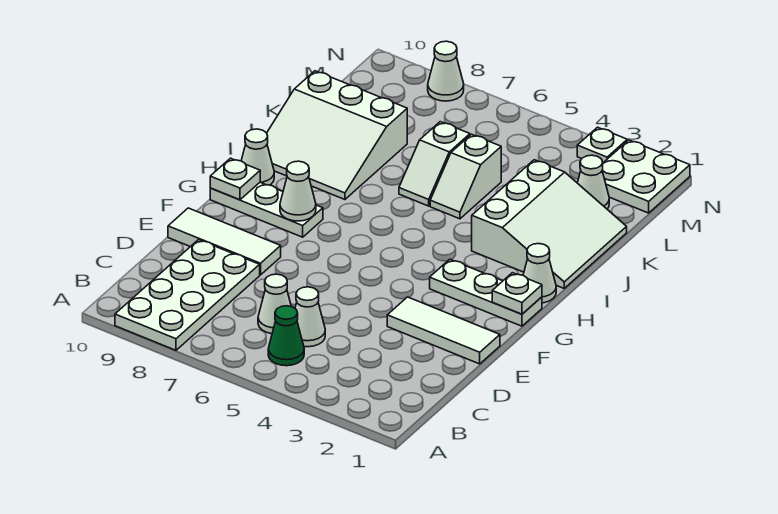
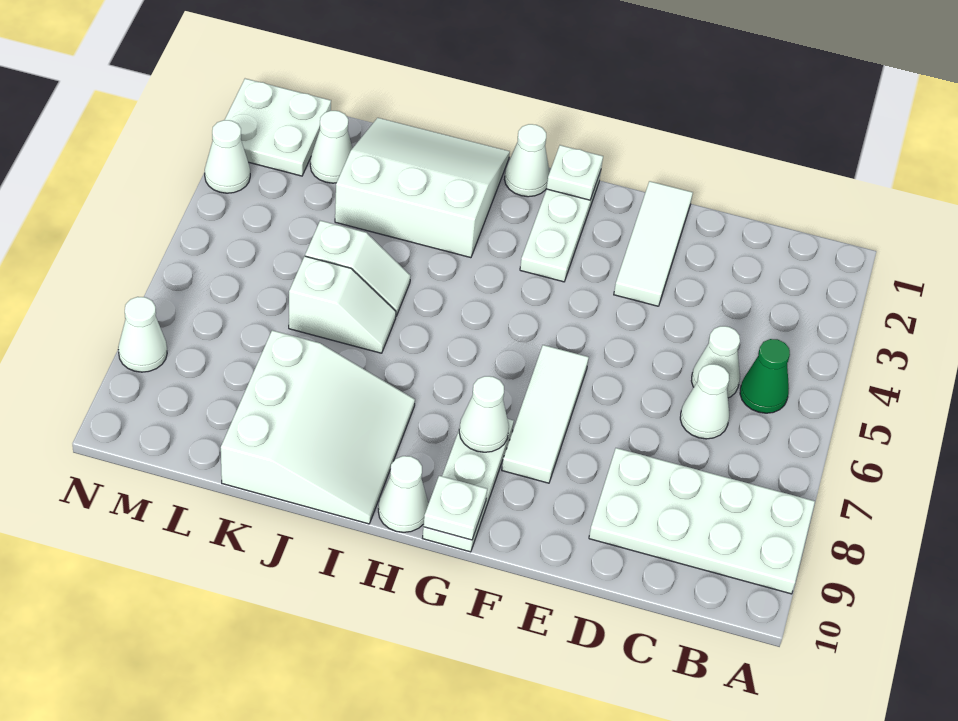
white 1x3 tile [168,208,281,275] -> white 1x3 tile moved to [502,345,589,483]
white 1x1 plate [577,127,627,163] -> white 1x1 cone [205,120,250,193]

